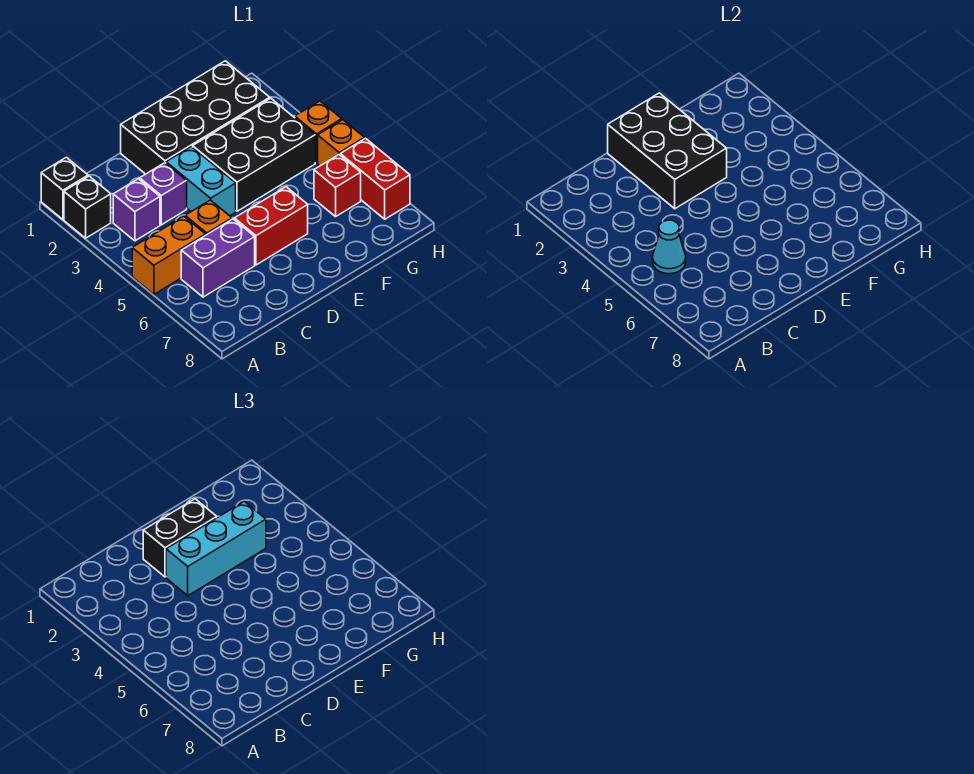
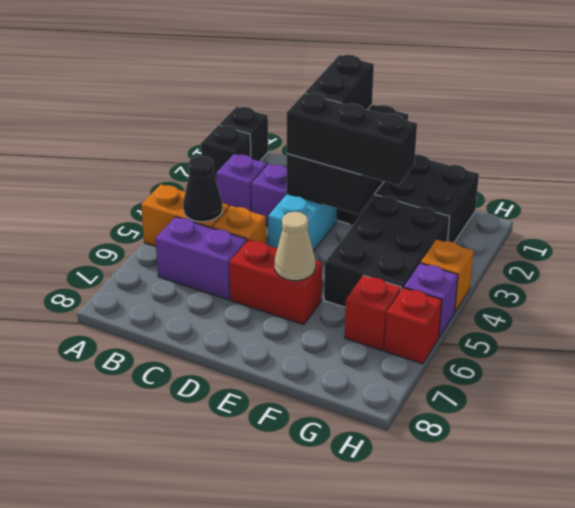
cyan 1x1 cone [653,220,686,274] -> black 1x1 cone [183,156,222,222]
black 1x2 brick [143,499,217,577] -> black 1x2 brick turned to [305,55,374,110]
cyan 1x3 brick [166,501,266,596] -> black 1x3 brick [287,93,417,185]
black 2x3 brick [193,98,315,211] -> black 2x3 brick turned to [324,195,450,307]
none -> tan 1x1 cone [275,212,315,281]
orange 1x1 brick [318,120,364,166] -> purple 1x1 brick [404,263,458,337]
red 1x2 brick [340,138,410,219] -> red 1x1 brick [384,288,442,364]

